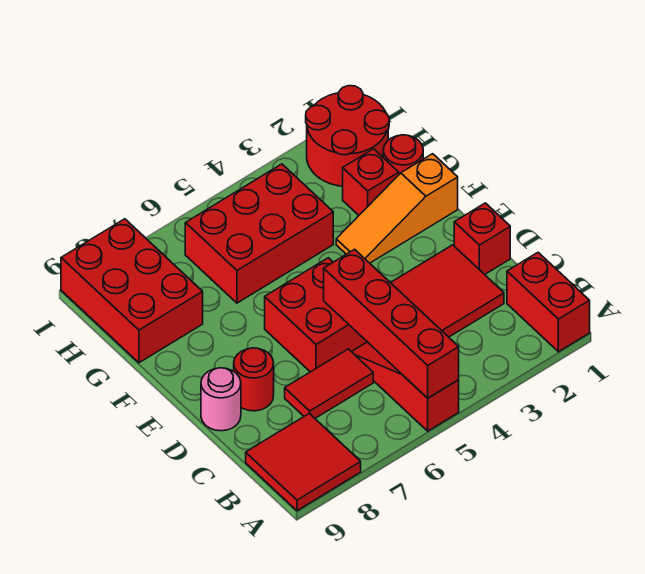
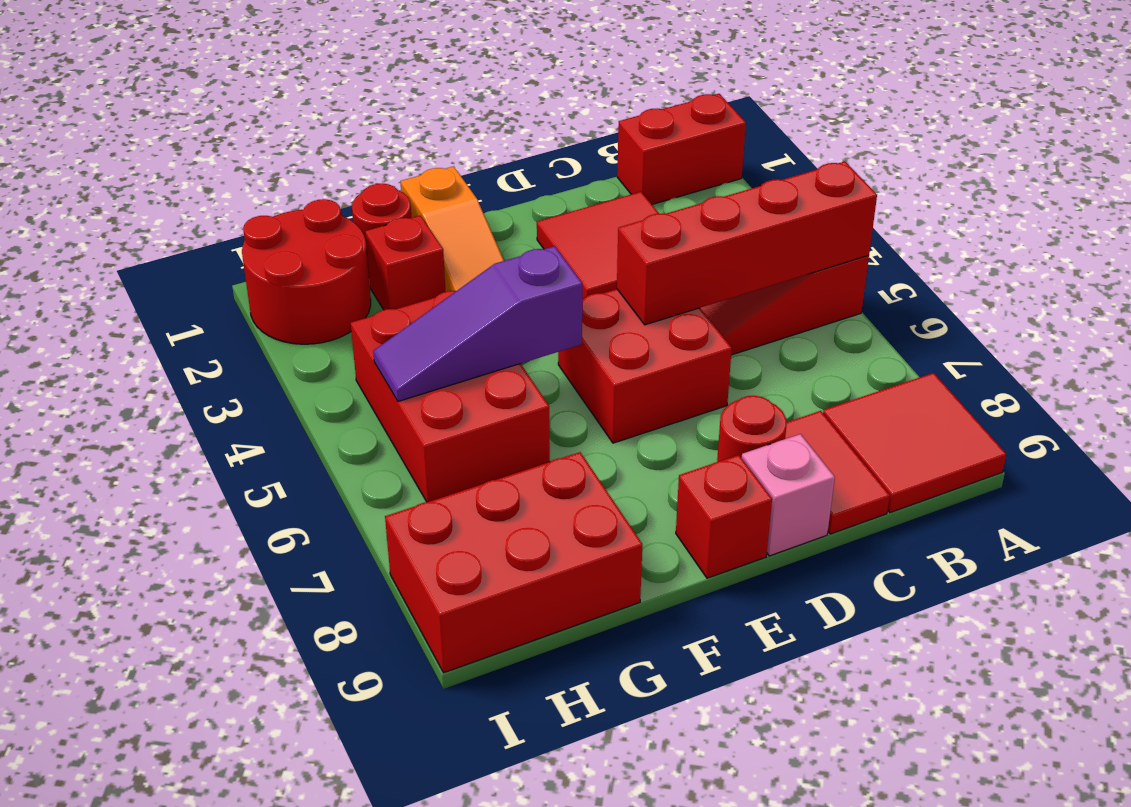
red 1x2 tile [285,349,373,418] -> red 1x2 tile moved to [785,411,890,534]
red 1x1 brick [454,203,510,274] -> red 1x1 brick moved to [676,455,772,578]
pink 1x1 round brick [201,368,241,431] -> pink 1x1 brick [742,434,835,556]
none -> purple 1x3 slope [373,246,582,401]

